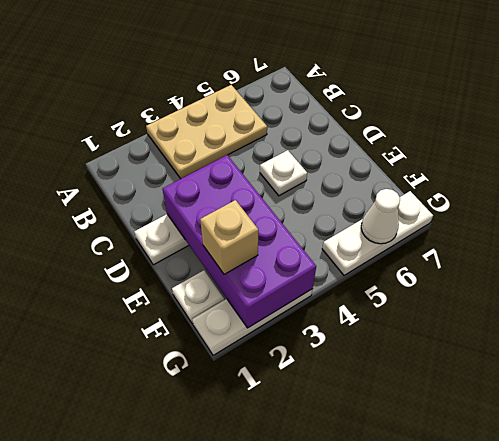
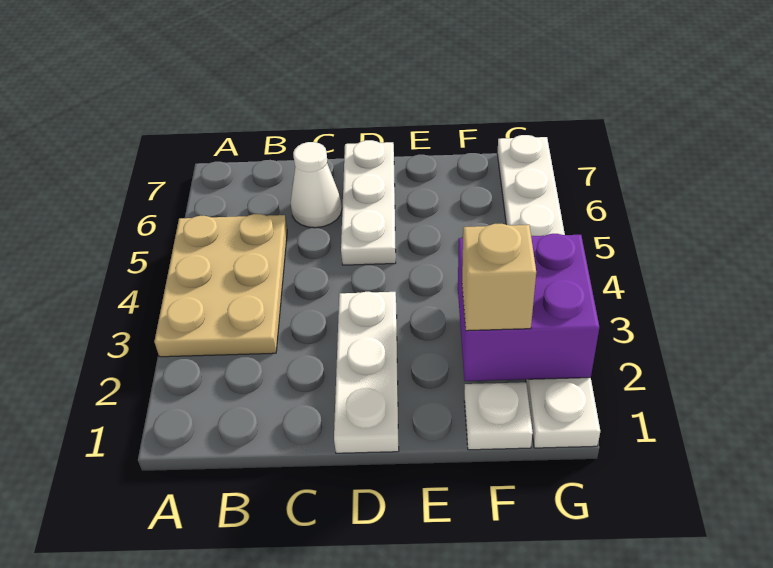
purple 2x4 brick [163,155,316,328] -> purple 2x2 brick [458,234,599,381]
white 1x1 plate [260,150,307,196] -> white 1x3 plate [341,140,396,265]
white 1x1 cone [361,189,400,244] -> white 1x1 cone moved to [291,142,342,228]

